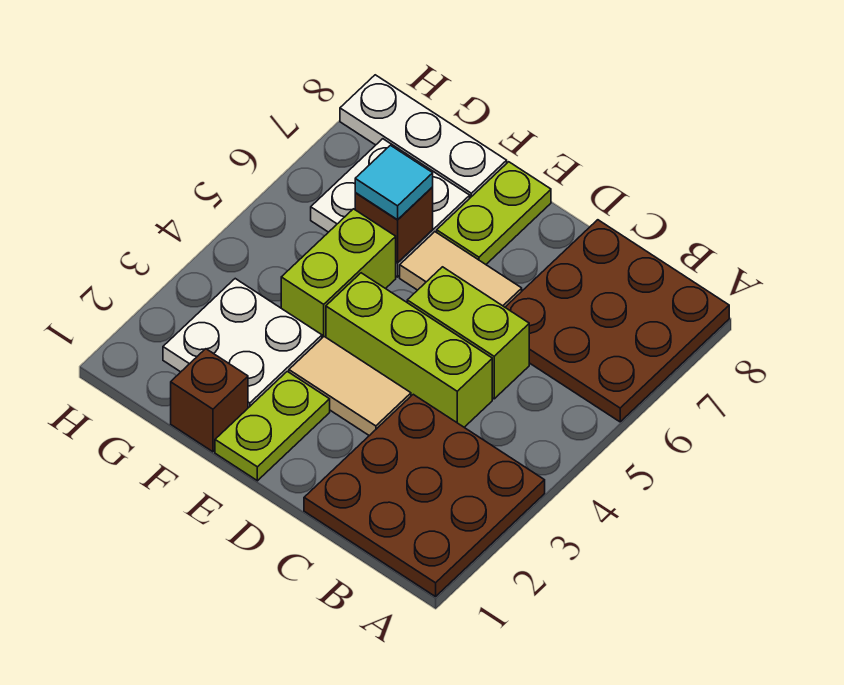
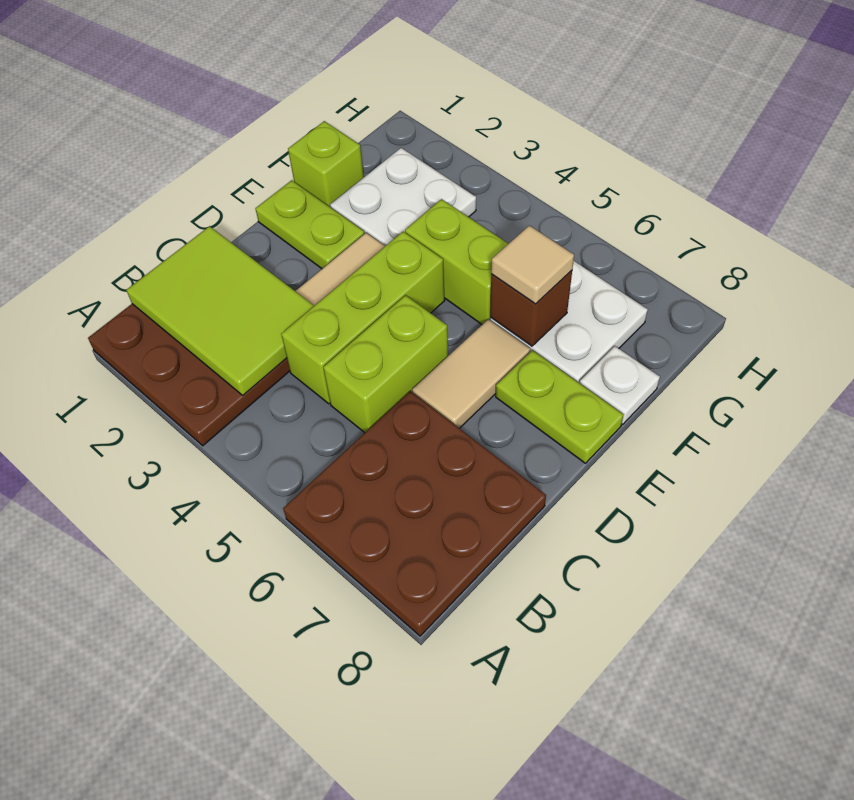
none -> lime 2x3 tile [127,226,314,395]
brown 1x1 brick [171,349,248,452] -> lime 1x1 brick [288,121,364,207]
cyan 1x1 tile [355,145,433,220] -> tan 1x1 tile [491,226,574,304]
white 1x3 plate [340,75,507,198] -> white 1x1 plate [580,346,660,424]

